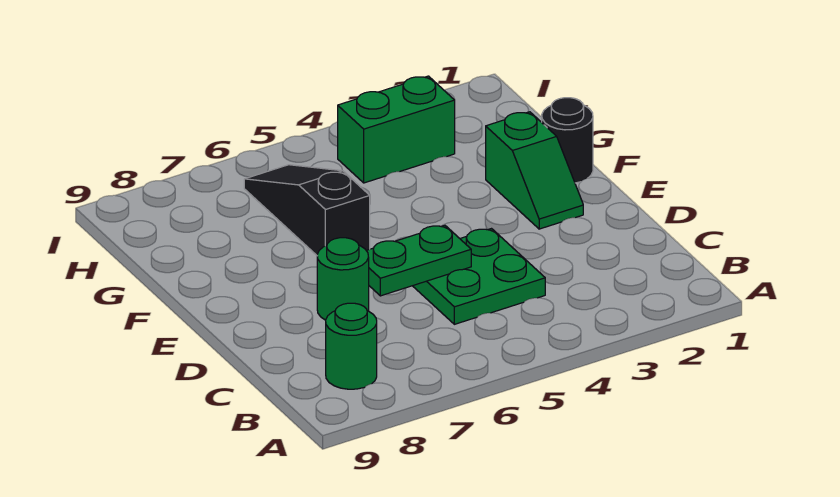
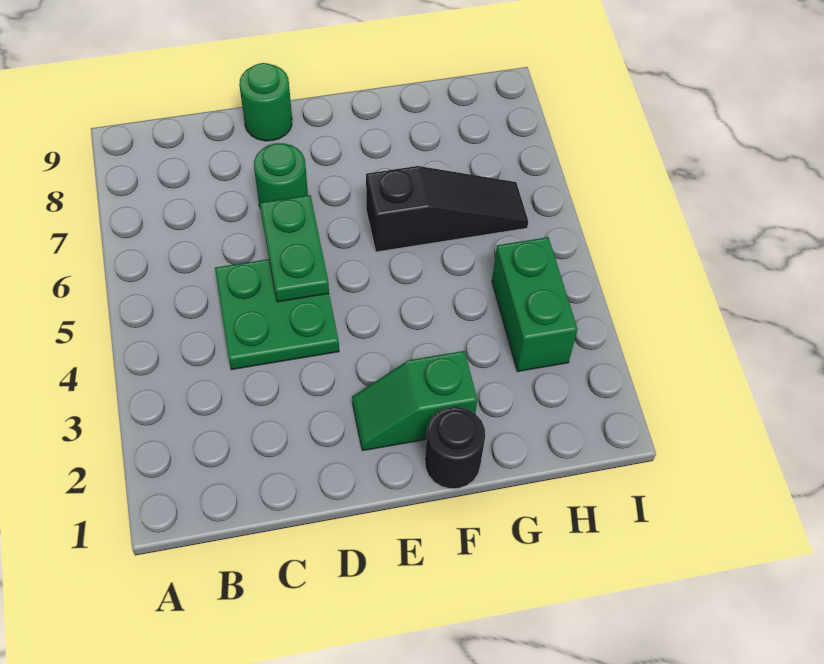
green 1x1 round brick [326,303,377,389] -> green 1x1 round brick moved to [239,63,292,141]

